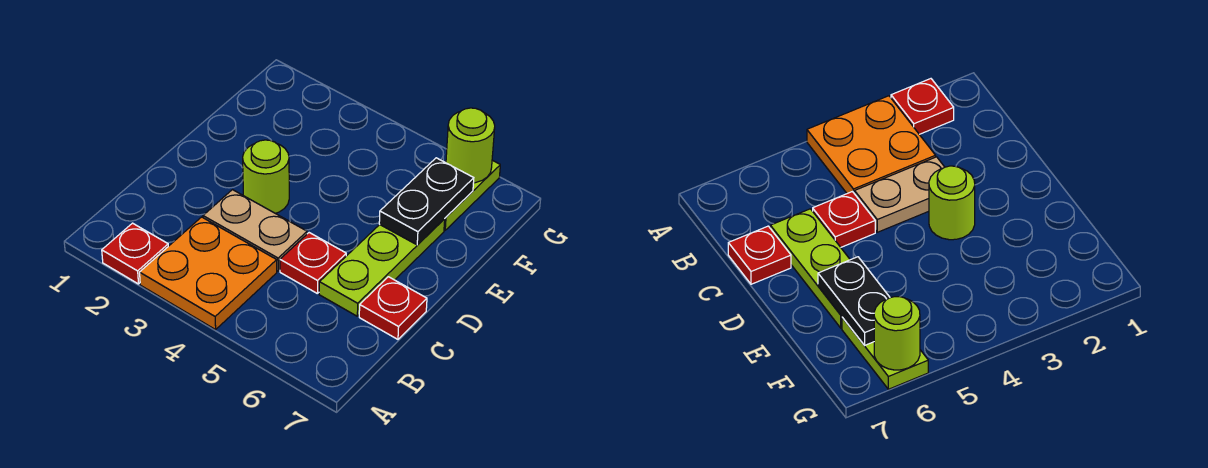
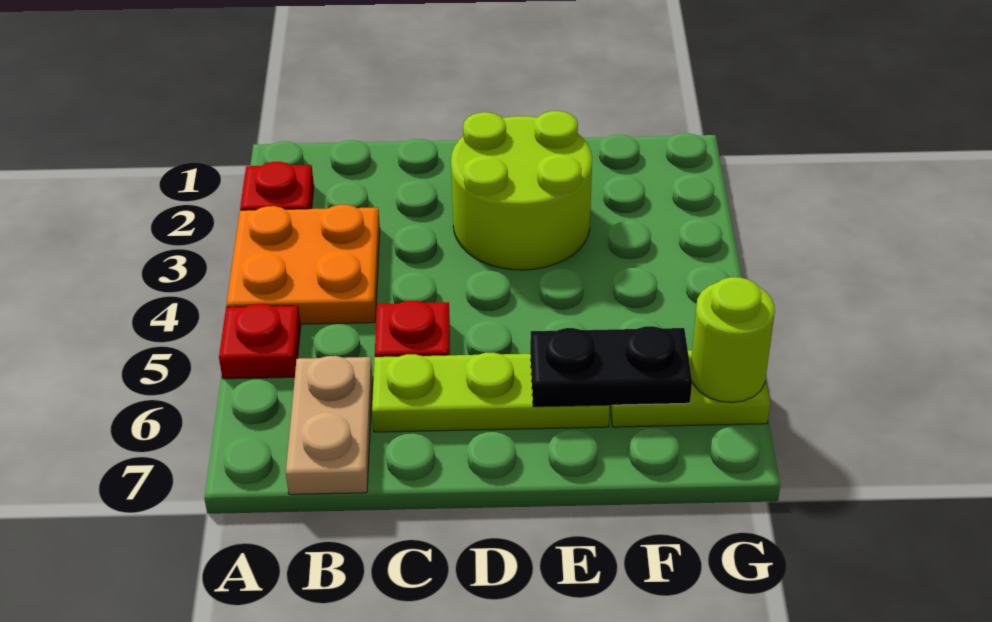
tan 1x2 plate [203,190,307,271] -> tan 1x2 plate moved to [286,356,373,494]
red 1x1 plate [359,277,427,339] -> red 1x1 plate moved to [219,304,301,379]
lime 1x1 round brick [243,140,289,213] -> lime 2x2 round brick [451,111,592,270]

